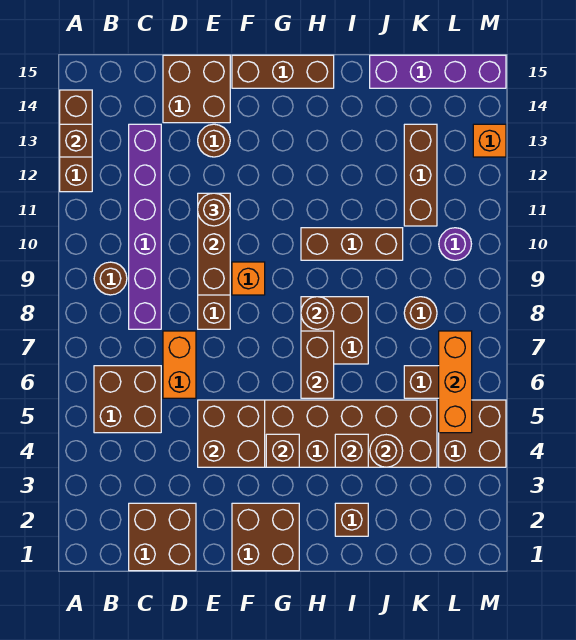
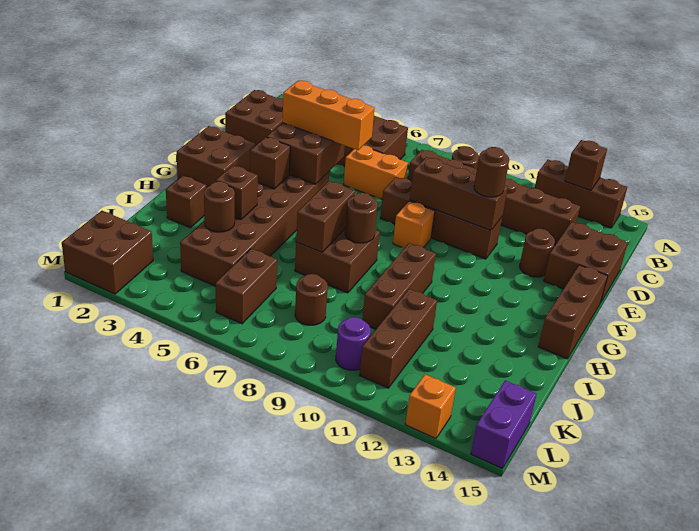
purple 1x6 brick [129,124,161,329] -> brown 1x6 brick [408,150,580,245]
brown 1x2 brick [301,331,334,398] -> brown 1x2 brick turned to [296,181,355,252]
purple 1x4 brick [370,55,506,88] -> purple 1x2 brick [471,380,537,468]
brown 1x3 brick [404,124,437,226] -> brown 1x3 brick turned to [360,289,437,388]
brown 2x2 brick [439,400,506,467] -> brown 2x2 brick moved to [62,211,153,294]
orange 1x3 brick [439,331,472,433] -> orange 1x3 brick moved to [282,81,375,150]

